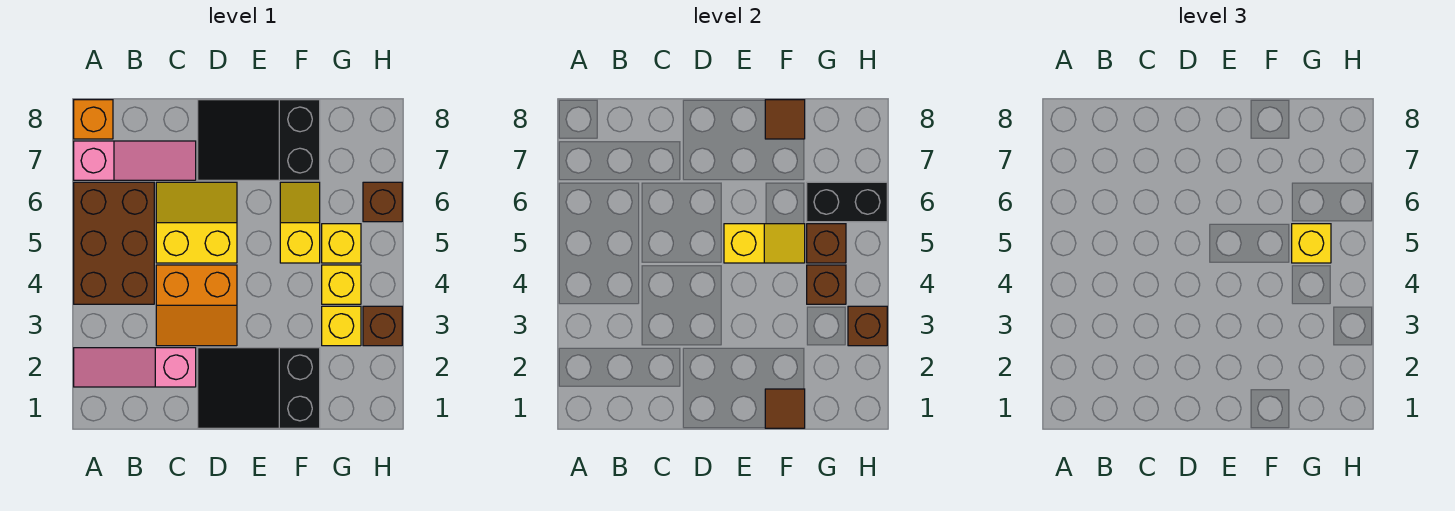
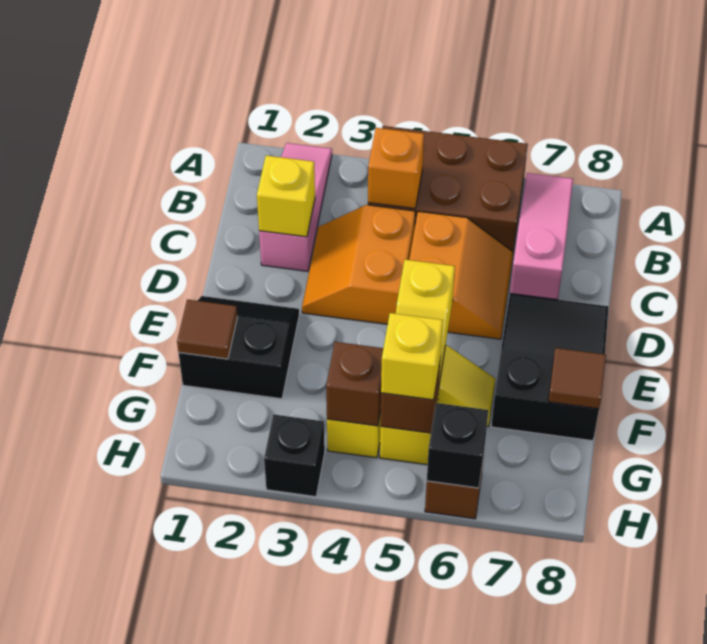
pink 1x3 slope [74,141,196,180] -> pink 1x3 slope turned to [510,173,573,300]
orange 1x1 brick [74,100,113,139] -> orange 1x1 brick moved to [368,128,424,209]
yellow 2x2 slope [156,182,237,263] -> orange 2x2 slope [409,211,513,339]
black 2x3 slope [198,348,320,428] -> black 2x2 slope [179,296,299,399]
yellow 1x1 brick [322,306,361,346] -> yellow 1x1 brick moved to [257,156,315,237]
black 1x2 brick [807,182,887,222] -> black 1x1 brick [427,403,489,488]
brown 1x1 brick [363,306,402,346] -> black 1x1 brick [264,414,325,497]
brown 1x1 brick [848,306,887,346] -> none

